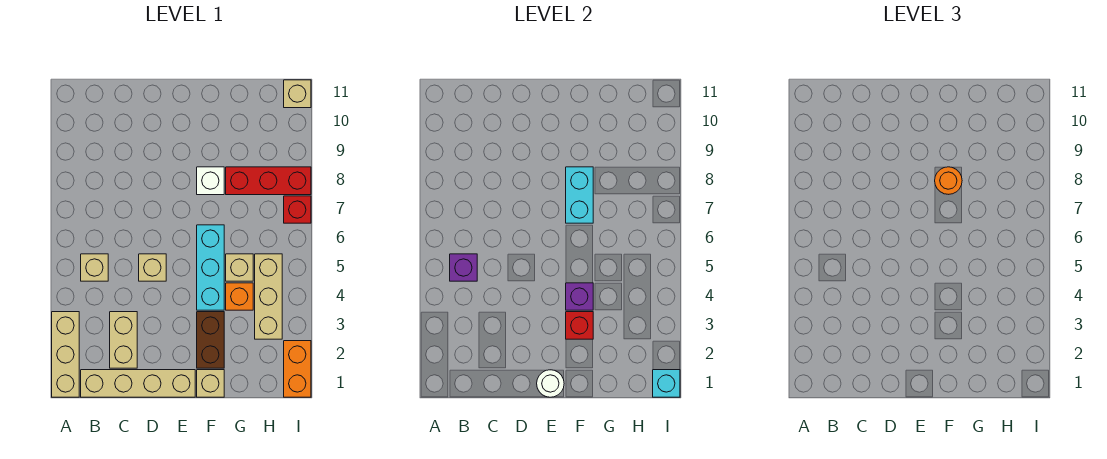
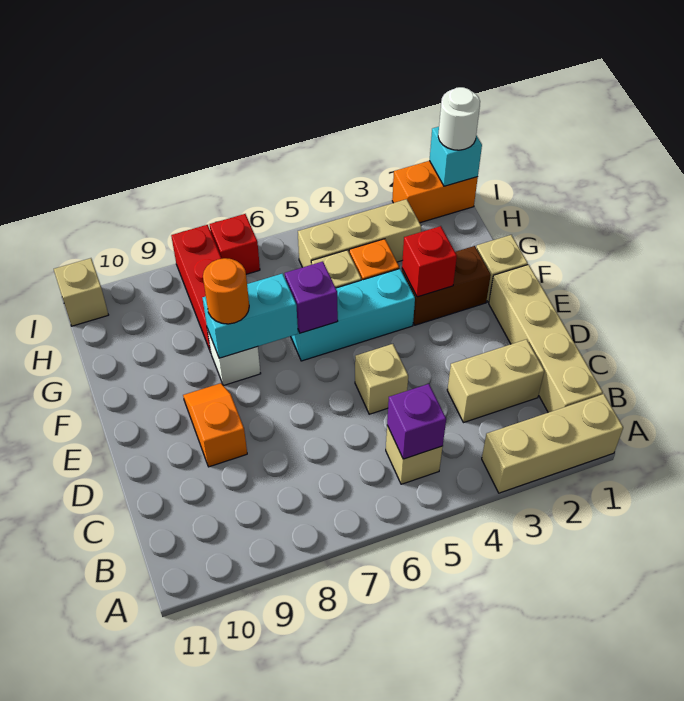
none -> orange 1x2 slope [183,383,247,467]
white 1x1 round brick [537,370,564,397] -> white 1x1 round brick moved to [438,87,480,150]
purple 1x1 brick [566,283,593,310] -> purple 1x1 brick moved to [285,261,338,333]

